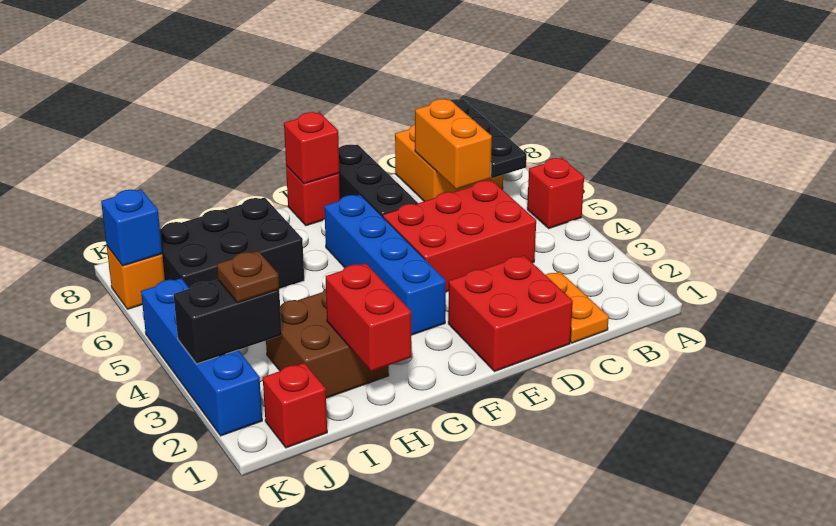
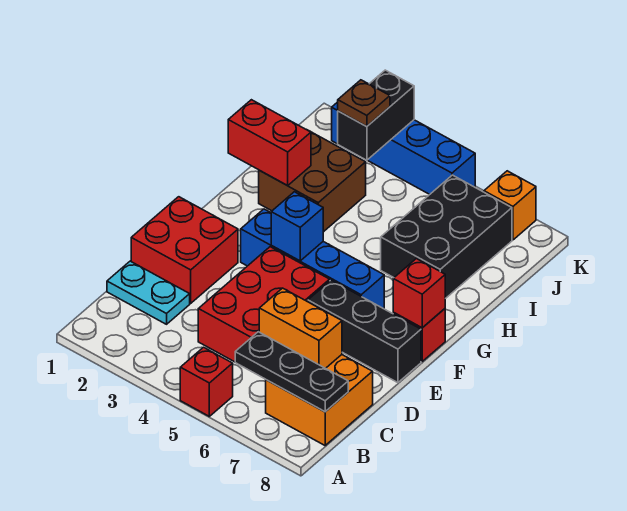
orange 1x2 plate [546,272,609,343] -> cyan 1x2 plate [107,261,190,324]
red 1x1 brick [263,363,327,448] -> none
blue 1x1 brick [101,189,162,266] -> blue 1x1 brick moved to [271,192,323,261]

